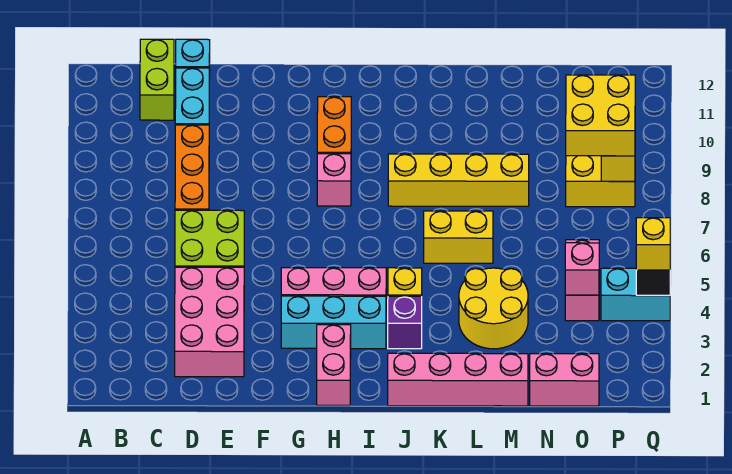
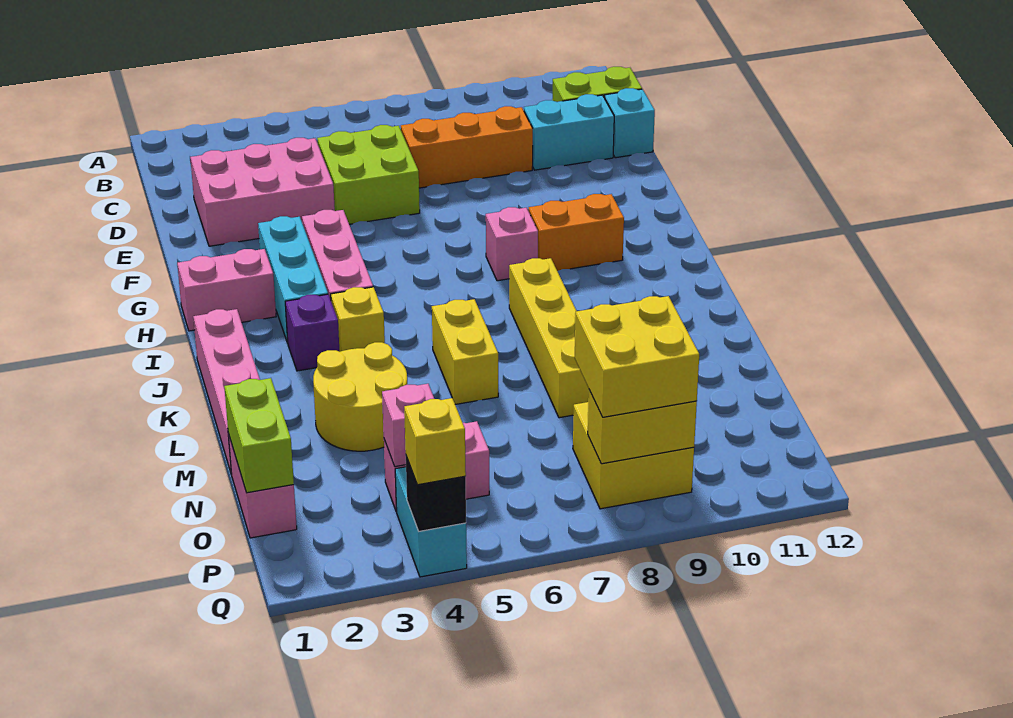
none -> lime 1x2 brick [224,378,294,493]

